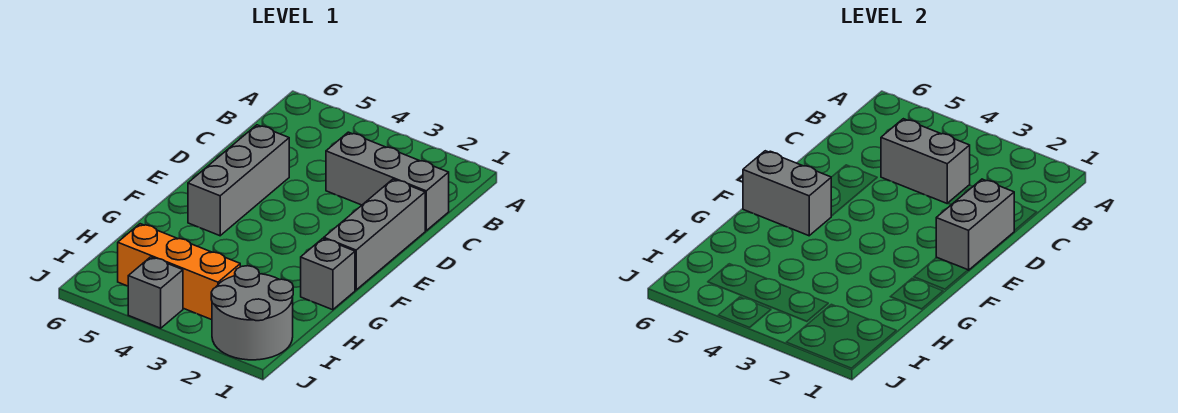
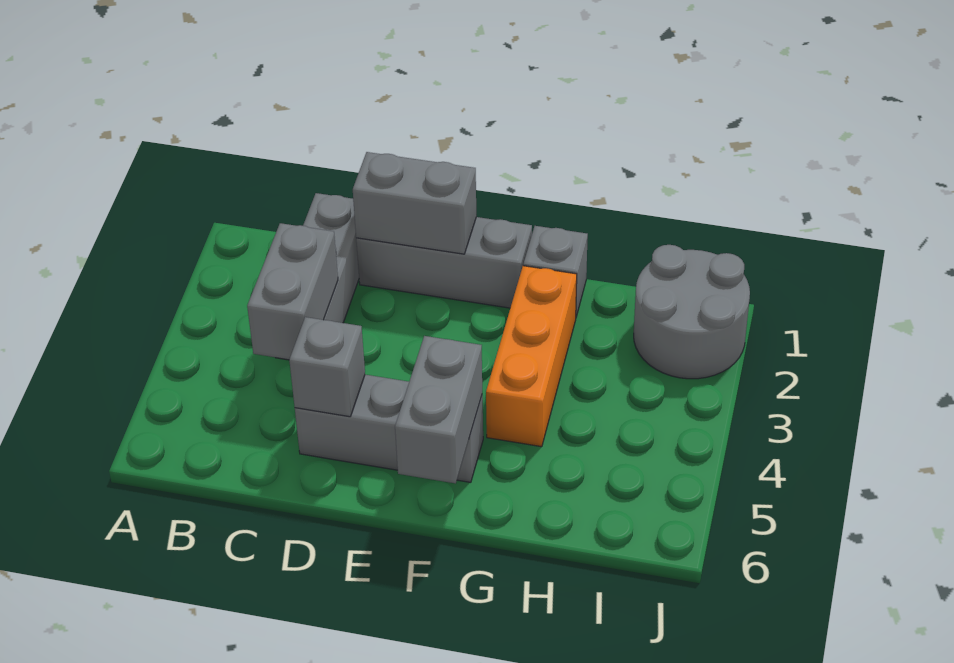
orange 1x3 brick [118,224,240,320] -> orange 1x3 brick moved to [486,266,577,447]
grey 1x1 brick [128,257,183,328] -> grey 1x1 brick moved to [289,317,365,417]

